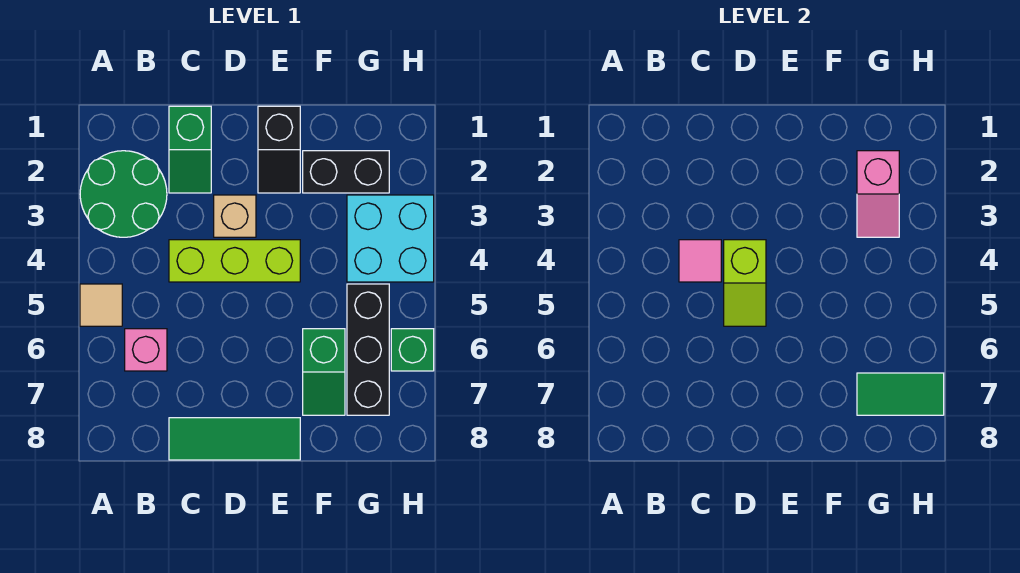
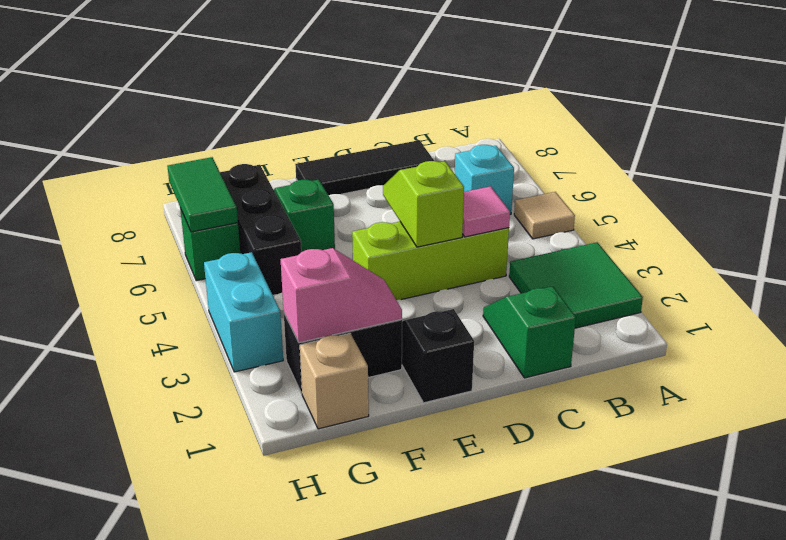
green 2x2 round brick [80,151,167,237] -> green 2x2 tile [509,242,643,328]
pink 1x1 brick [125,329,167,371] -> cyan 1x1 brick [455,145,514,214]
green 1x3 tile [169,418,300,460] -> black 1x3 tile [295,140,434,195]
tan 1x1 brick [214,195,256,237] -> tan 1x1 brick moved to [300,334,369,429]
pink 1x2 slope [857,151,899,237] -> pink 1x2 slope turned to [281,248,402,343]
cyan 2x2 brick [347,195,434,282] -> cyan 1x2 brick [204,252,283,372]
green 1x2 tile [857,373,944,415] -> green 1x2 tile turned to [168,157,238,232]

